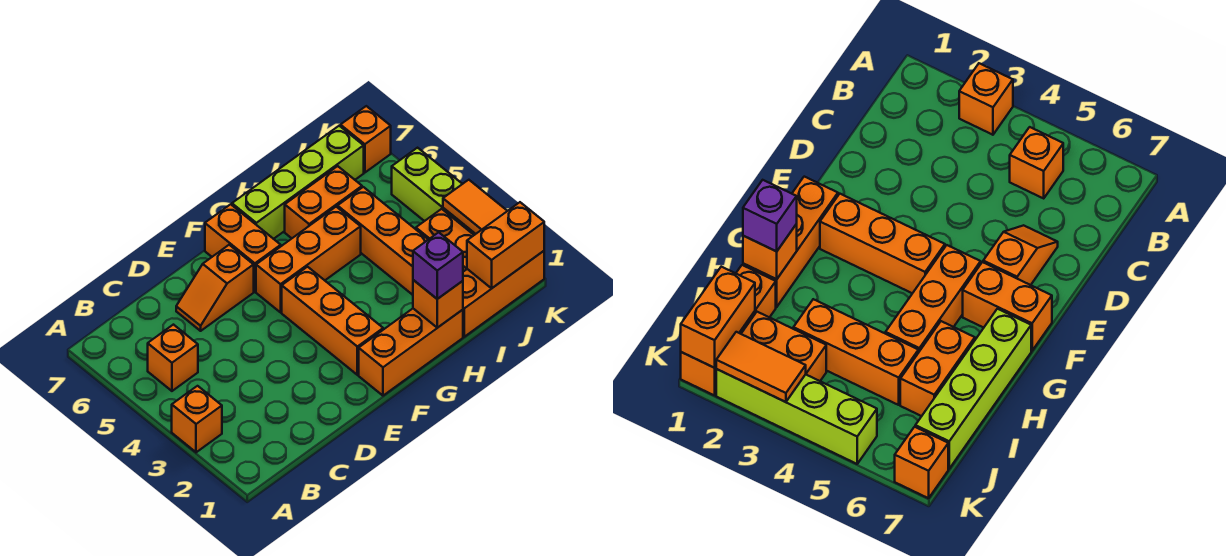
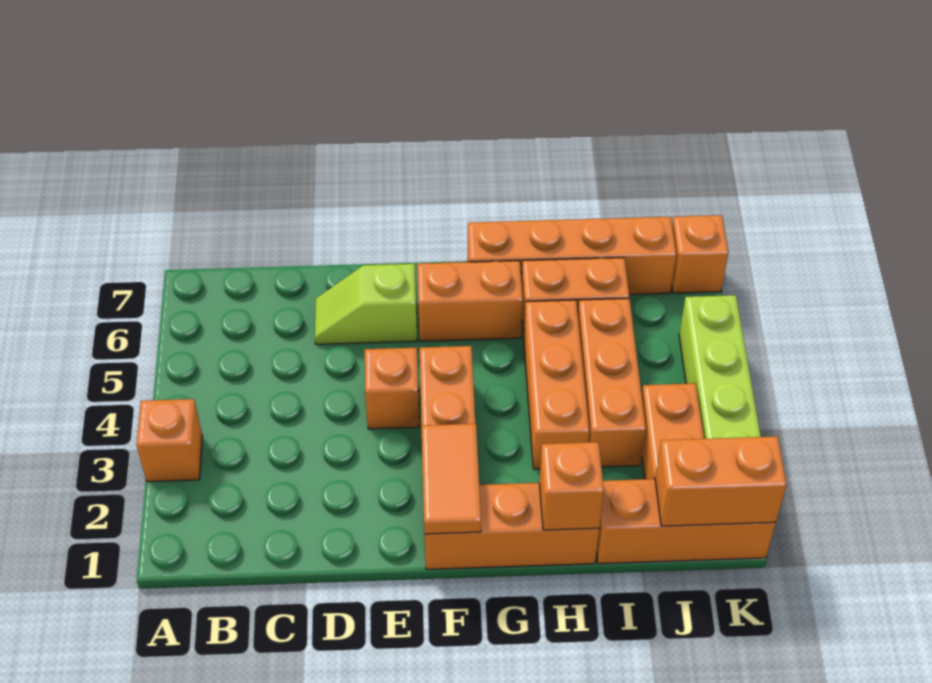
orange 1x1 brick [148,325,198,391] -> orange 1x1 brick moved to [365,348,419,429]
orange 1x2 slope [176,245,254,331] -> lime 1x2 slope [315,264,417,344]
orange 1x3 brick [256,207,361,312] -> orange 1x3 brick turned to [524,300,589,469]
orange 1x2 brick [205,204,281,292] -> orange 1x2 brick turned to [417,261,523,341]
lime 1x4 brick [232,126,364,239] -> orange 1x4 brick [468,217,676,294]
purple 1x1 brick [413,232,463,299] -> none
orange 1x2 tile [443,180,507,234] -> orange 1x2 tile moved to [421,424,481,534]

